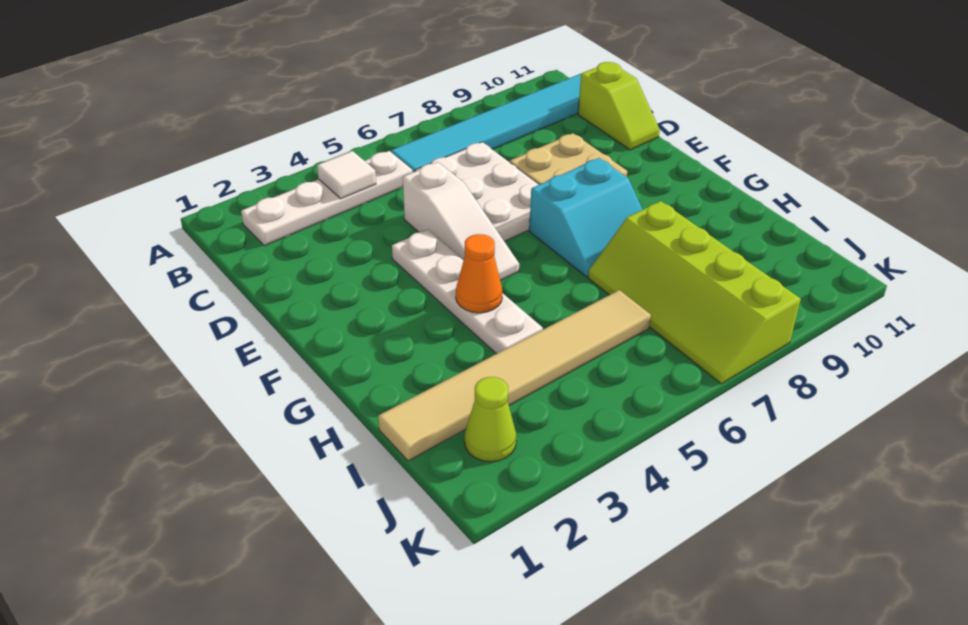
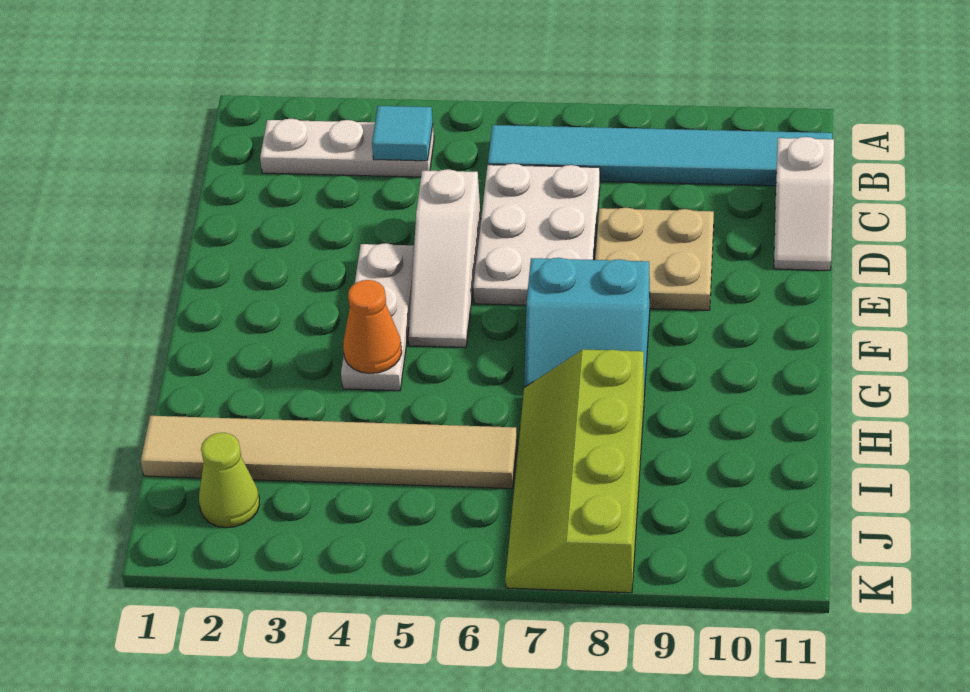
white 1x4 plate [241,151,412,246] -> white 1x3 plate [260,119,434,177]
white 1x1 tile [317,151,376,199] -> cyan 1x1 tile [372,106,433,161]
lime 1x2 slope [578,62,660,150] -> white 1x2 slope [774,137,834,270]
white 1x4 plate [392,229,543,354] -> white 1x3 plate [341,243,414,391]

